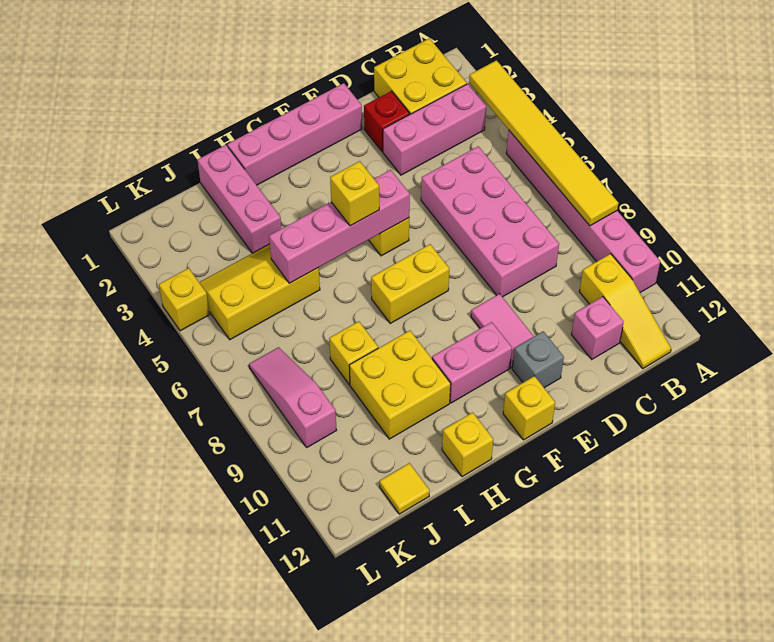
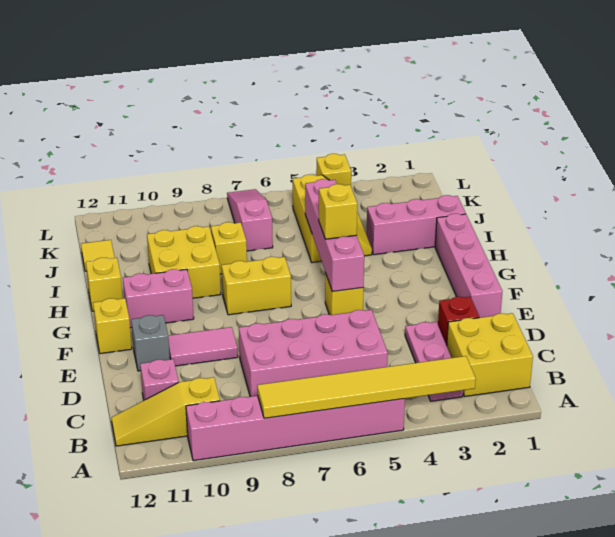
pink 1x3 brick [383,84,486,175] -> pink 1x3 plate [405,322,463,401]
yellow 1x2 brick [371,244,449,323] -> yellow 1x2 brick turned to [222,257,291,315]
pink 1x2 brick [432,322,512,403] -> pink 1x2 brick turned to [123,269,194,328]
pink 1x3 slope [249,347,337,447] -> pink 1x3 slope turned to [227,189,273,251]

